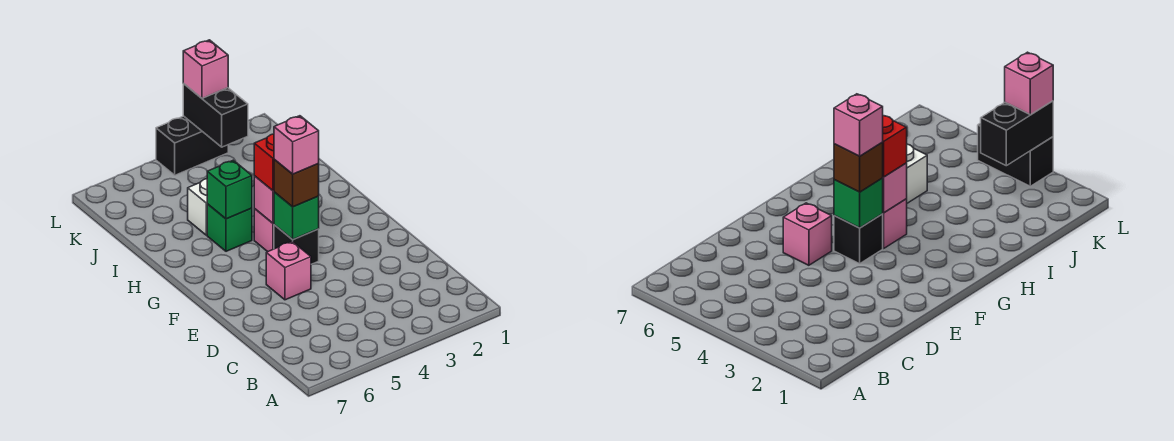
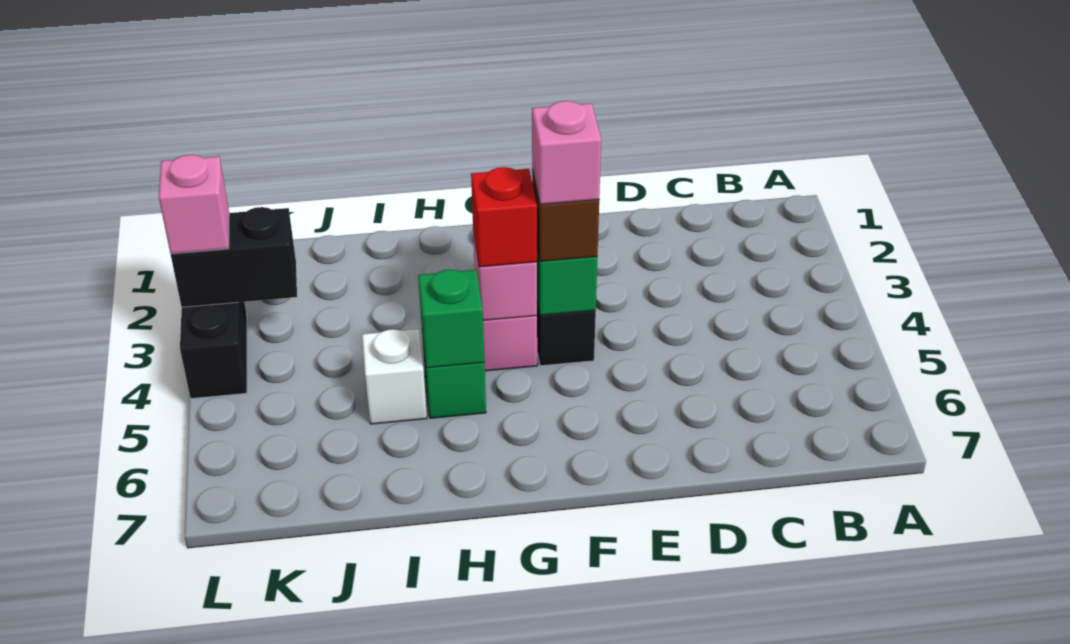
pink 1x1 brick [266,241,311,300] -> none

